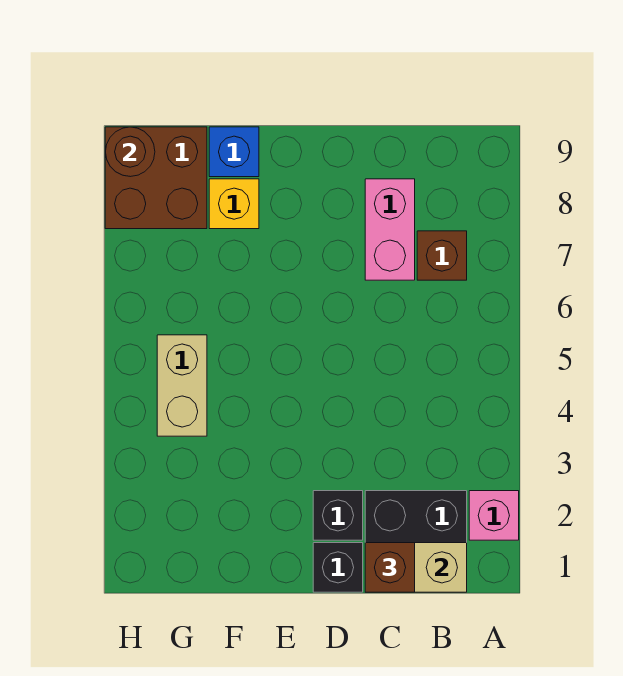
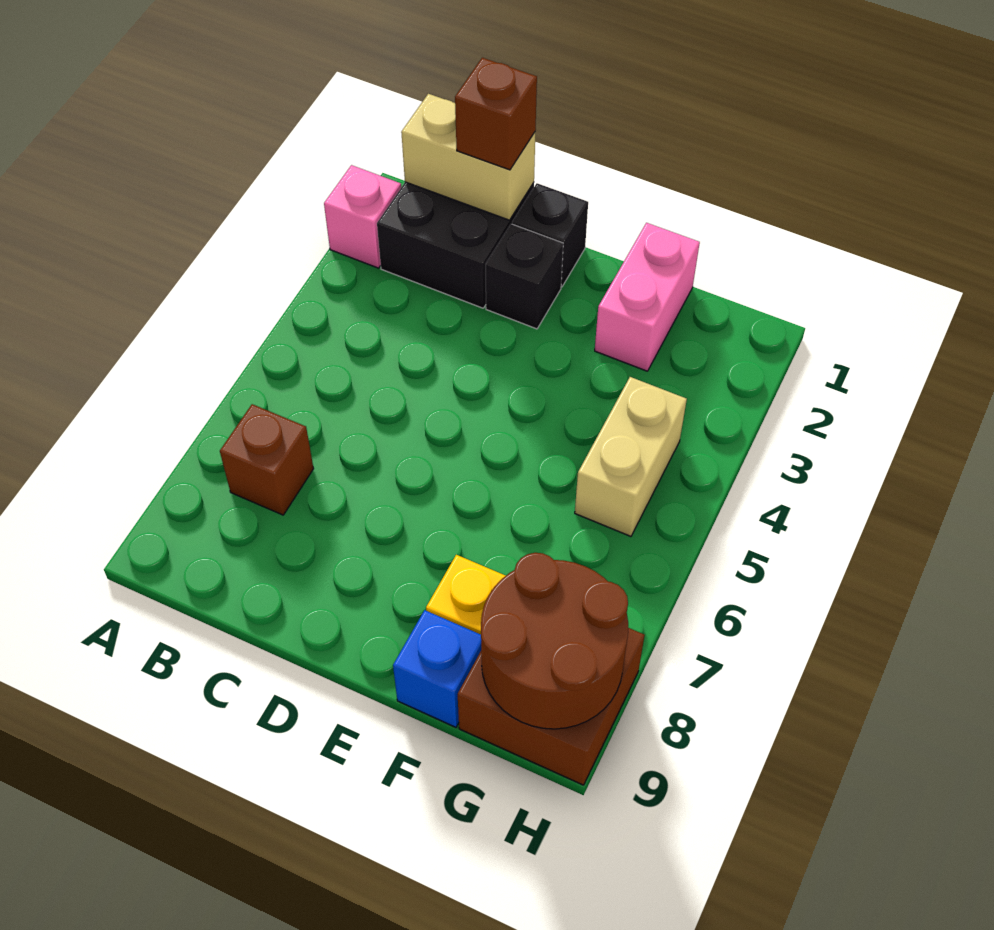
pink 1x2 brick [365,179,415,280] -> pink 1x2 brick moved to [595,223,700,371]
brown 1x1 round brick [105,127,155,177] -> brown 2x2 round brick [481,553,628,729]

